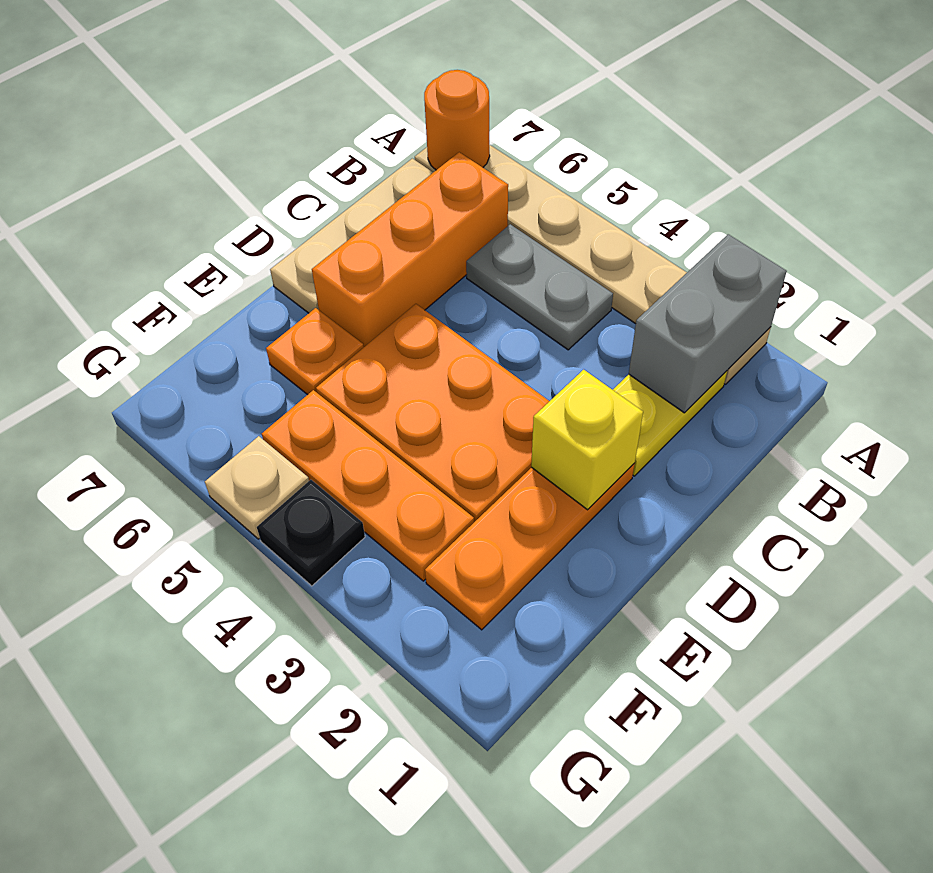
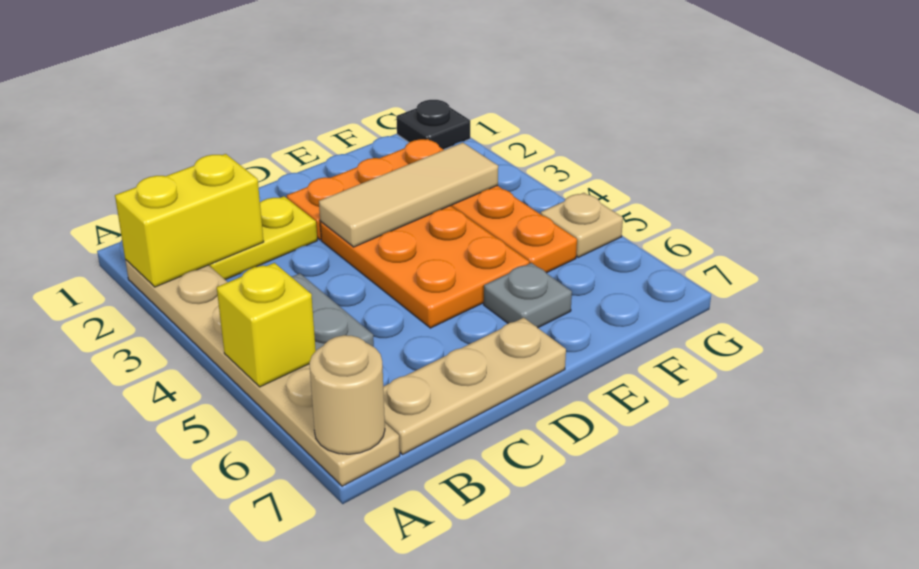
grey 1x2 brick [629,234,787,413] -> yellow 1x2 brick [115,154,264,287]
orange 1x1 round brick [424,70,490,170] -> tan 1x1 round brick [309,335,385,454]
orange 1x3 brick [312,152,508,347] -> none
yellow 1x1 brick [531,370,643,510] -> yellow 1x1 brick moved to [217,263,316,387]
none -> tan 1x3 tile [319,143,498,247]
orange 1x1 plate [266,308,364,395] -> grey 1x1 plate [484,263,572,328]
black 1x1 plate [257,480,365,586] -> black 1x1 plate moved to [396,100,470,150]

